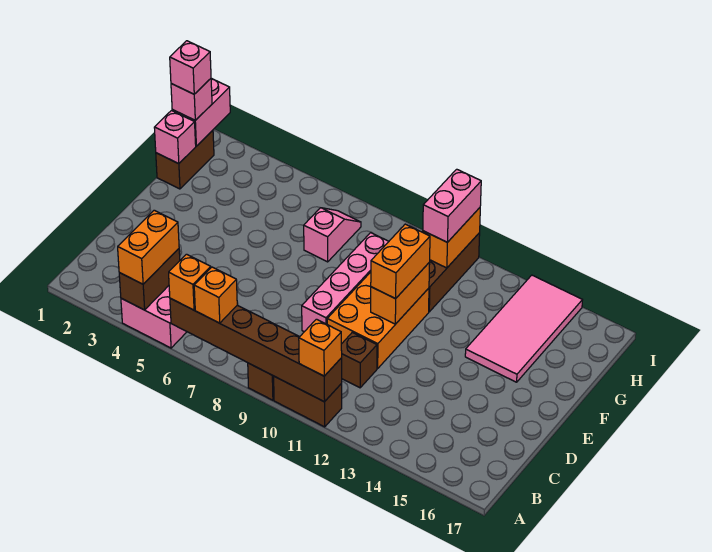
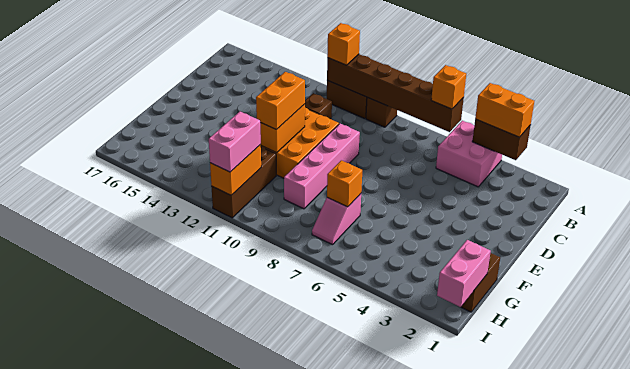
brown 1x2 brick [119,249,180,310] -> brown 1x2 brick turned to [472,119,531,160]
orange 1x2 brick [118,210,179,284] -> orange 1x2 brick turned to [475,83,534,137]
orange 1x1 brick [194,267,237,323] -> orange 1x1 brick moved to [327,160,362,207]
pink 2x4 tile [465,275,582,382] -> none
pink 1x1 brick [154,111,196,164] -> none
pink 1x1 brick [171,79,212,120] -> none
pink 1x1 brick [170,41,211,94] -> none

